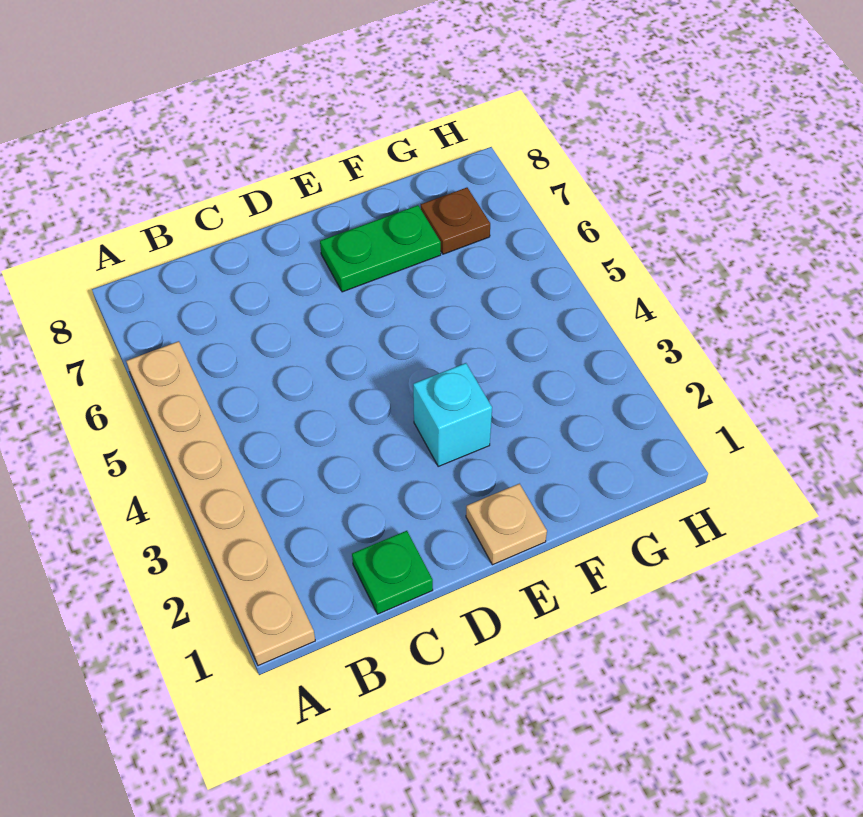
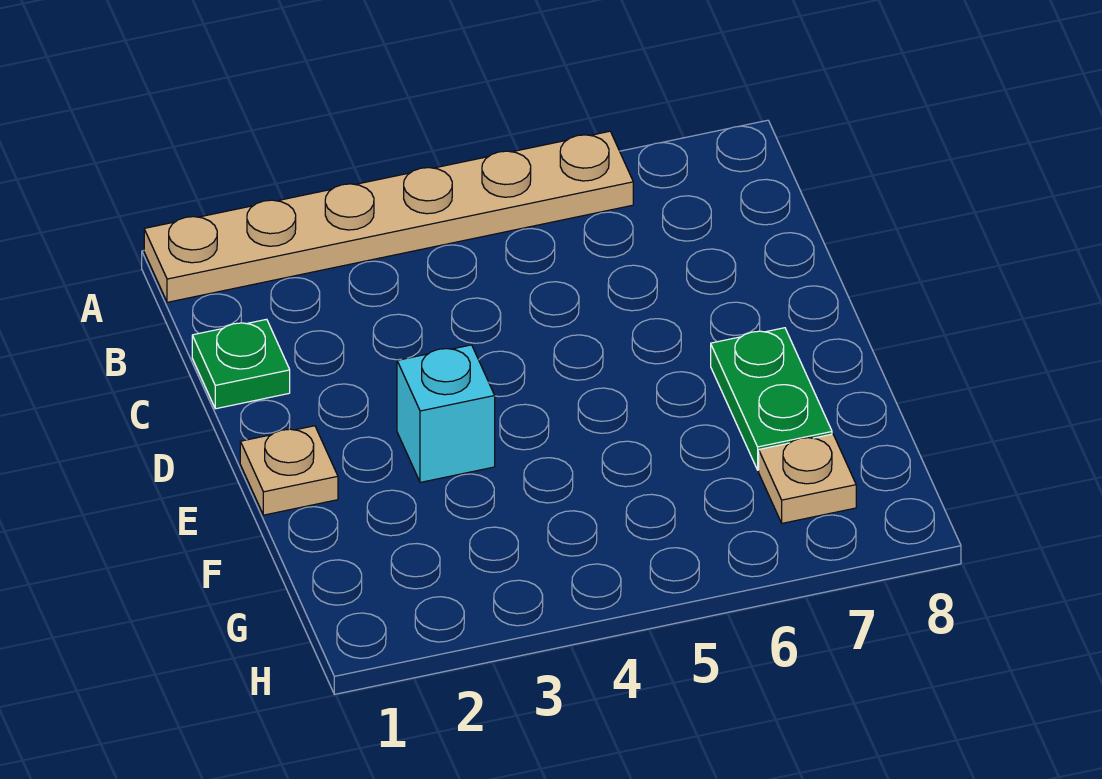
brown 1x1 plate [421,188,490,254] -> tan 1x1 plate [759,434,856,523]

